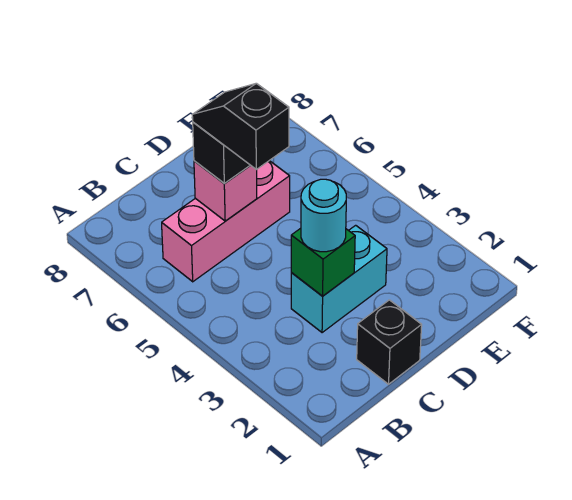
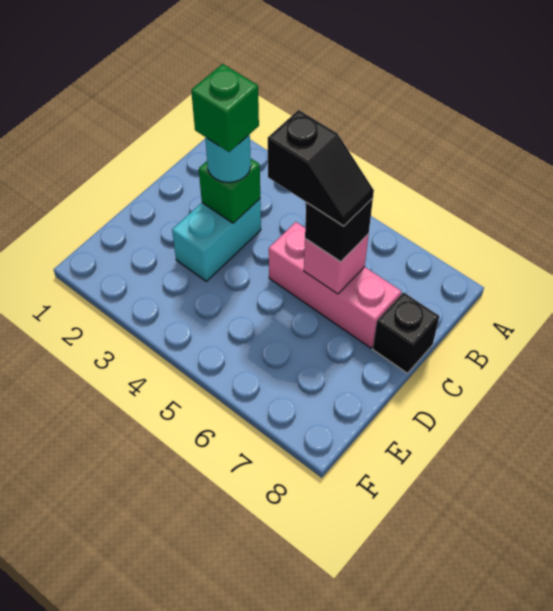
pink 1x3 brick [162,161,290,282] -> pink 1x3 brick turned to [269,222,401,348]
black 1x1 brick [357,300,422,384] -> black 1x1 brick moved to [373,292,439,373]
none -> green 1x1 brick [191,64,259,152]

